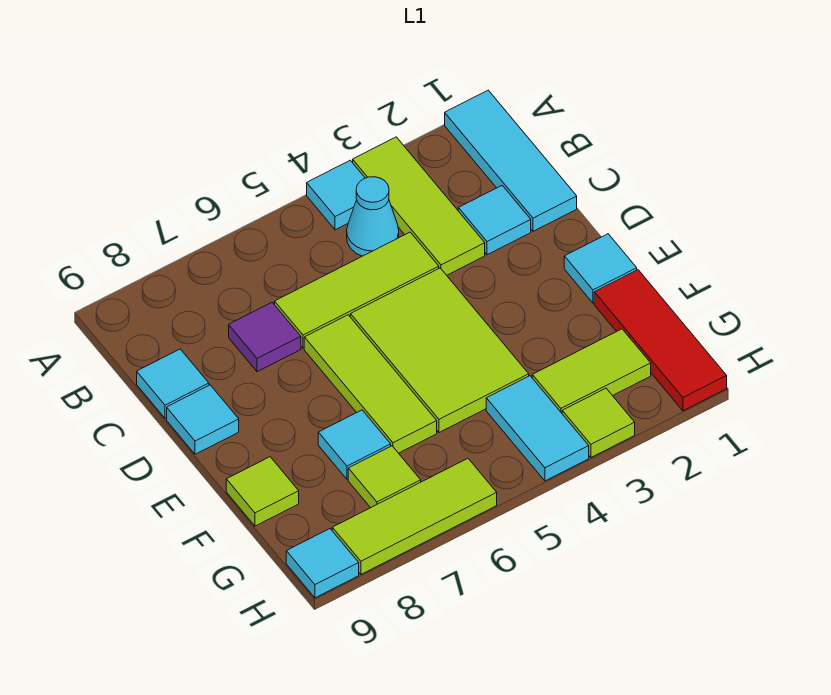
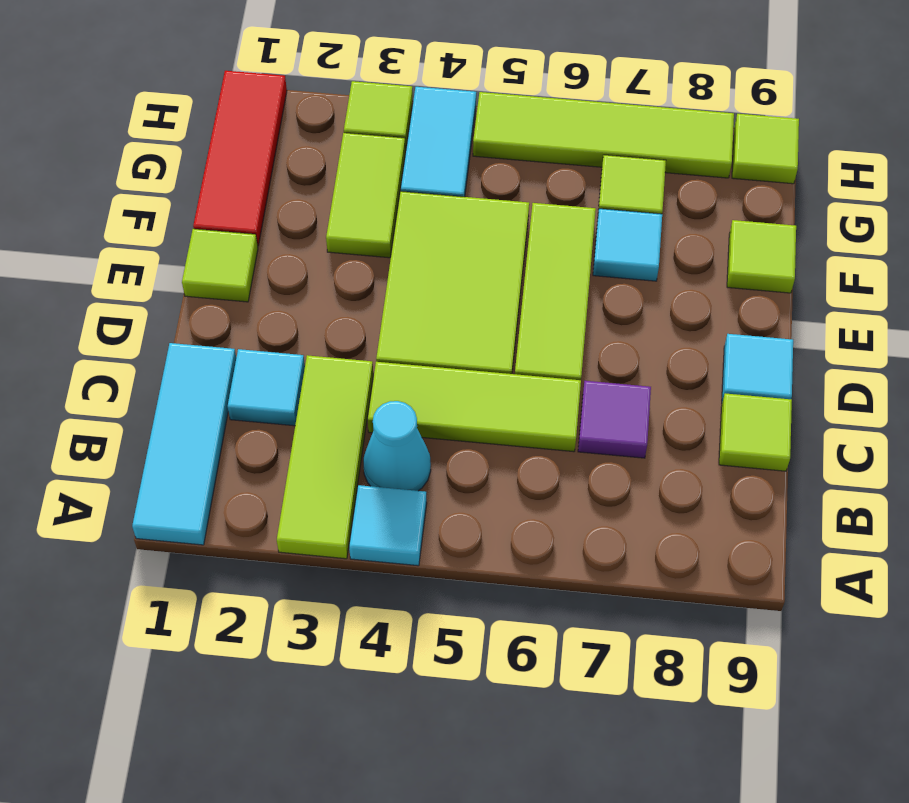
cyan 1x1 tile [137,349,209,418] -> lime 1x1 tile [719,393,792,471]
cyan 1x1 tile [564,234,637,303] -> lime 1x1 tile [182,229,258,302]
lime 1x2 tile [532,329,651,413] -> lime 1x2 tile turned to [326,133,405,258]
lime 1x3 tile [332,459,497,574] -> lime 1x4 tile [473,92,734,178]
cyan 1x1 tile [286,529,359,598] -> lime 1x1 tile [732,114,799,184]

